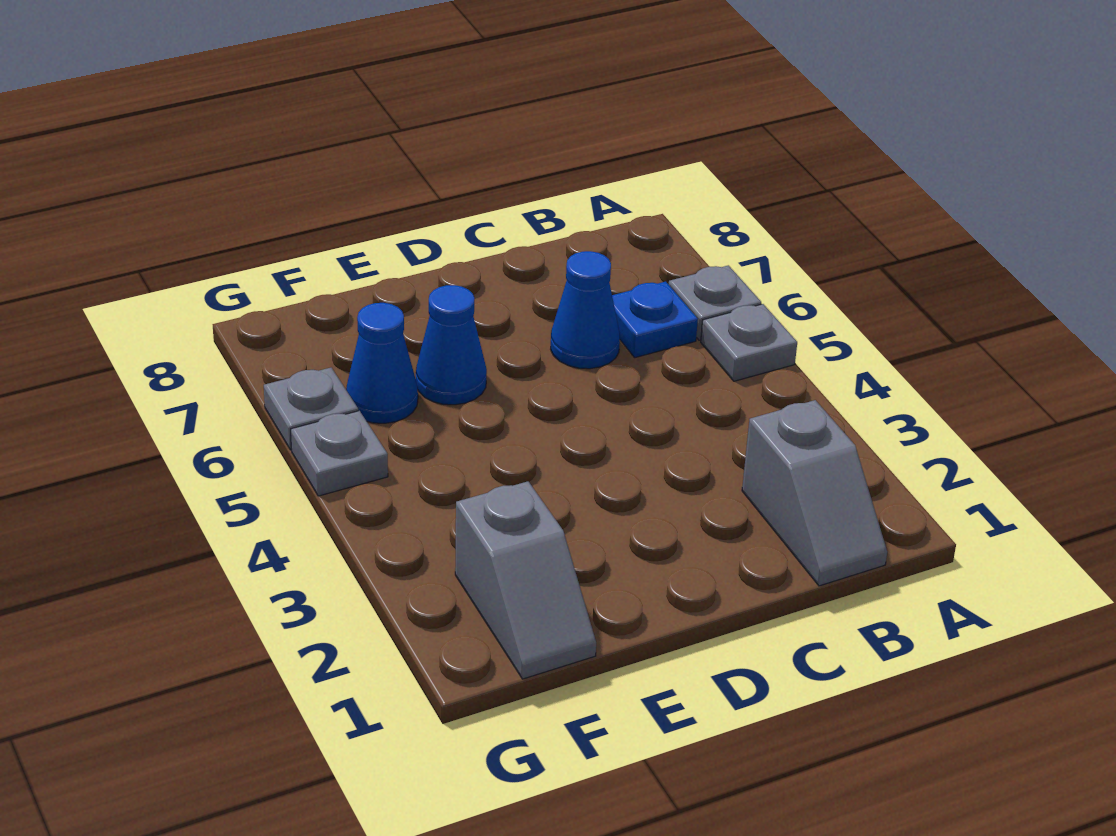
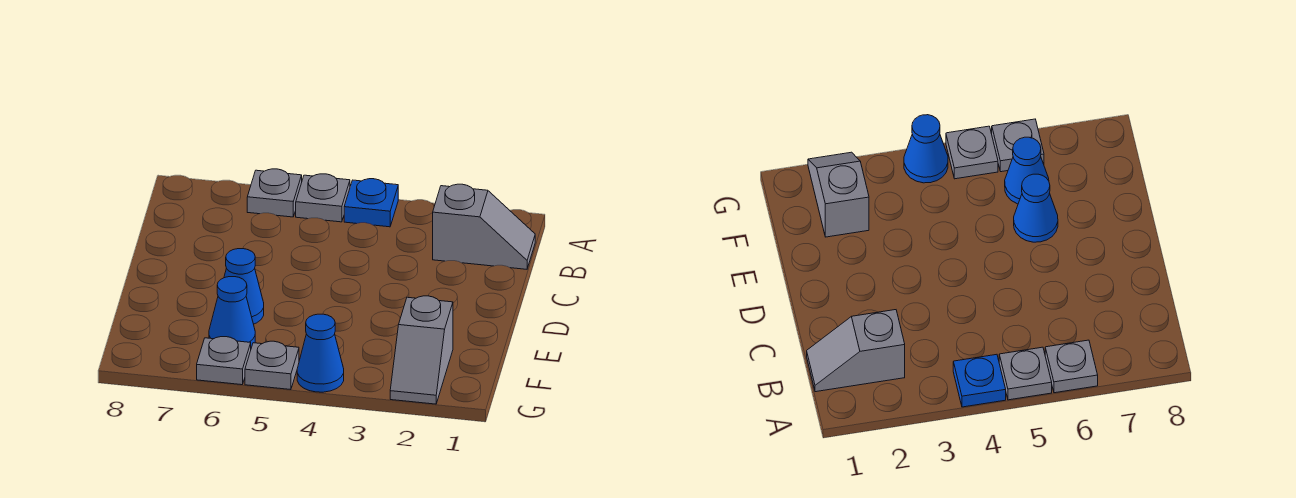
blue 1x1 plate [612,282,698,358] -> blue 1x1 plate moved to [344,179,398,227]
blue 1x1 cone [551,251,620,369] -> blue 1x1 cone moved to [297,314,344,392]
grey 1x2 slope [455,481,596,679] -> grey 1x2 slope turned to [390,296,453,404]

